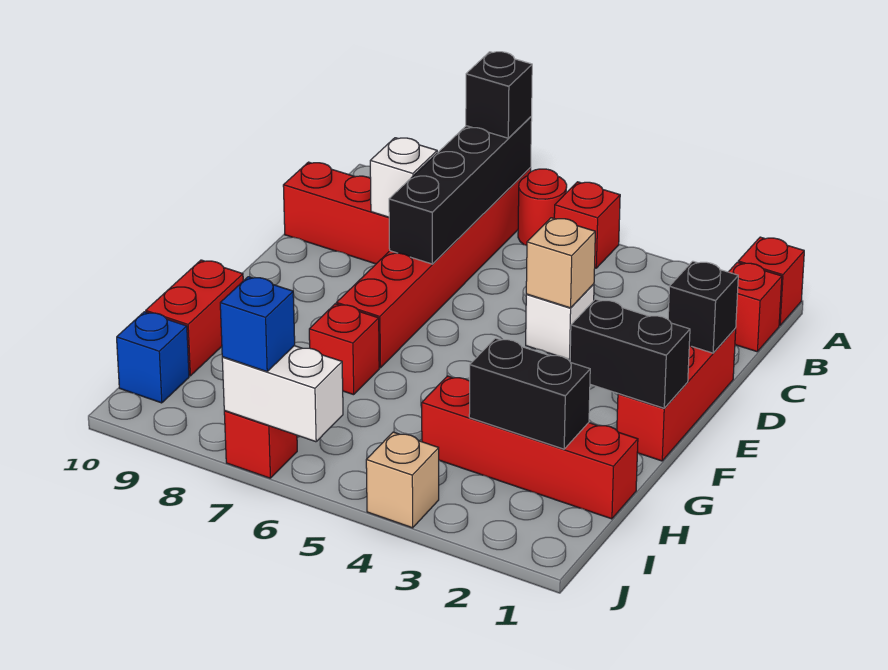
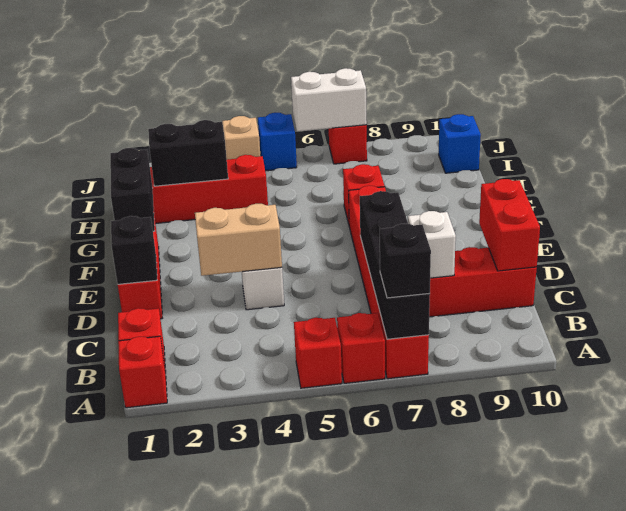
red 1x1 round brick [518,169,567,245] -> red 1x1 brick [337,313,385,383]
tan 1x1 brick [526,218,595,308] -> tan 1x2 brick [195,204,282,276]
black 1x2 brick [570,299,690,408] -> black 1x2 brick turned to [110,148,155,231]
red 1x2 brick [146,260,243,376] -> red 1x2 brick moved to [479,179,540,271]
blue 1x1 brick [220,277,295,372] -> blue 1x1 brick moved to [258,113,297,171]

